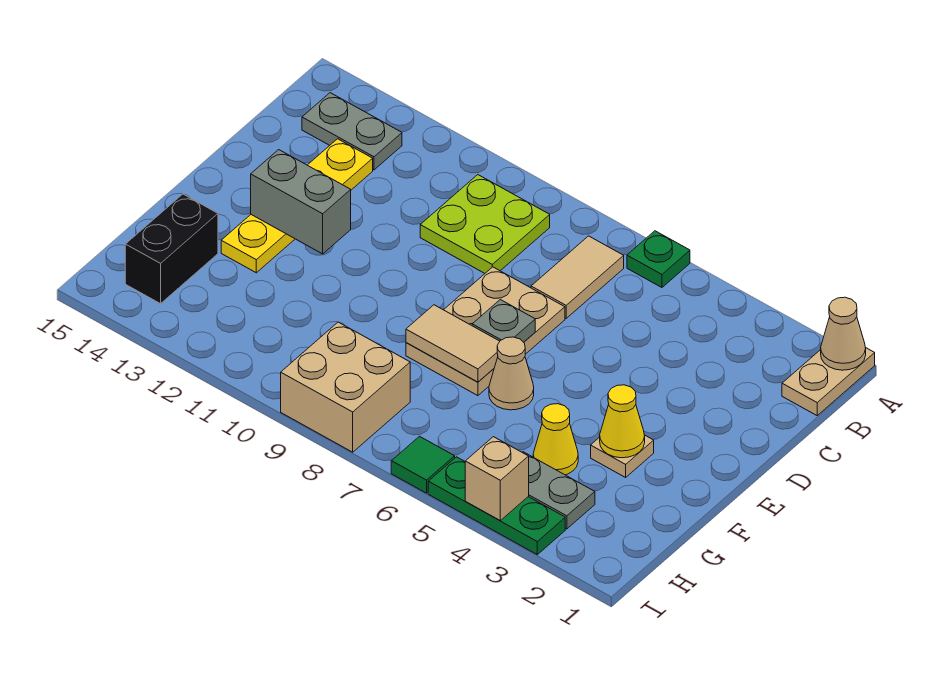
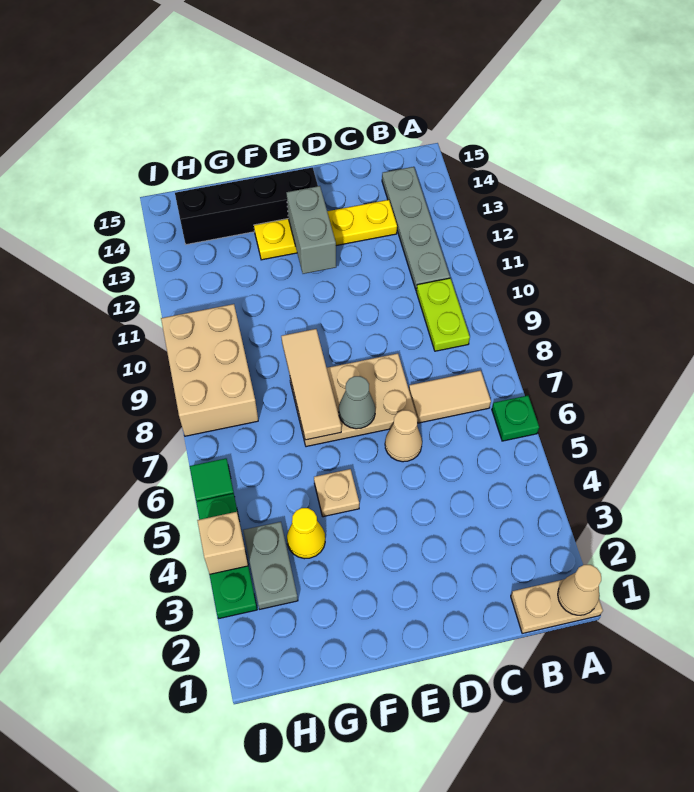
lime 2x2 plate [420,175,550,273] -> lime 1x2 plate [416,278,470,351]
grey 1x2 plate [302,93,402,170] -> grey 1x4 plate [382,167,450,291]
grey 1x1 plate [472,300,535,342] -> grey 1x1 cone [339,376,375,429]
tan 1x1 plate [591,435,654,477] -> tan 1x1 plate moved to [314,469,359,517]
yellow 1x1 cone [600,385,645,458] -> none
tan 1x1 cone [489,337,534,410] -> tan 1x1 cone moved to [385,410,422,462]
tan 1x2 tile [406,305,500,382] -> tan 1x3 tile [281,329,341,440]
black 1x2 brick [125,194,218,304] -> black 1x4 brick [175,167,318,245]
tan 2x2 brick [281,322,410,452] -> tan 2x3 brick [161,304,258,436]

